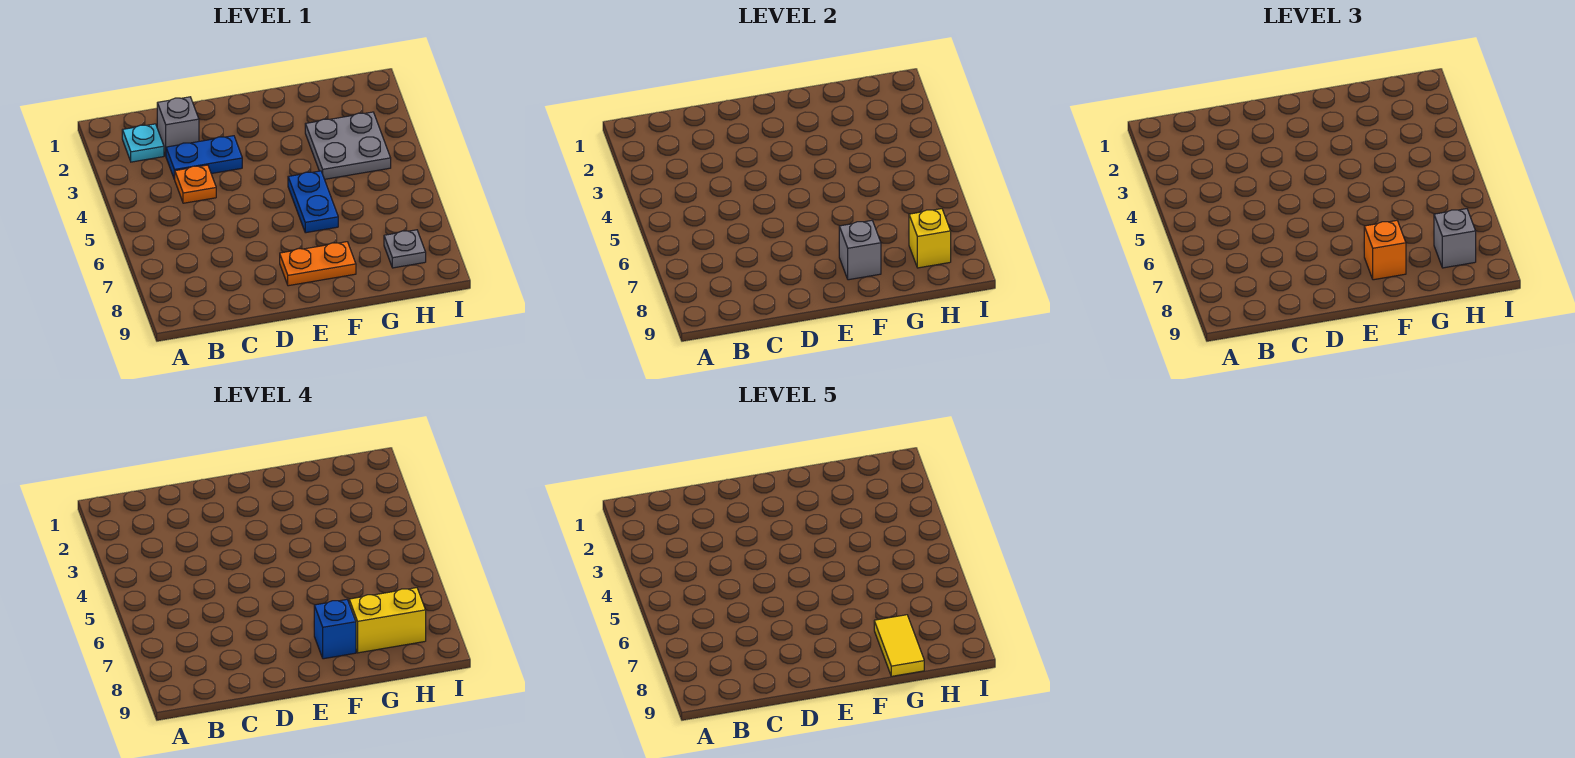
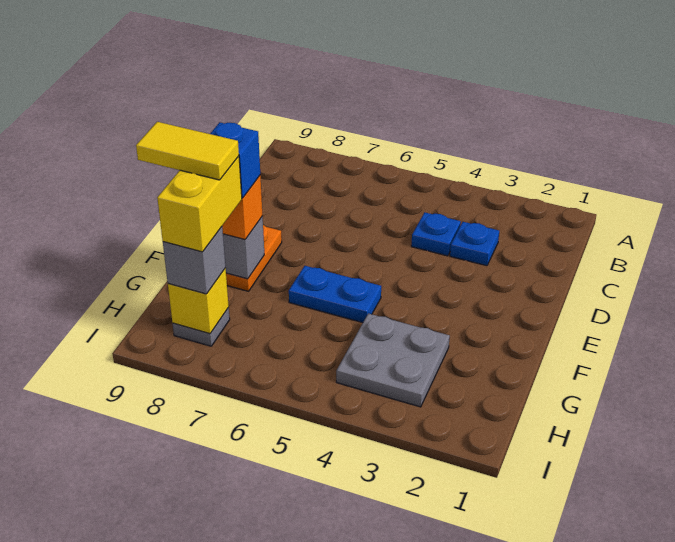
cyan 1x1 plate [122,124,164,162] -> none
grey 1x1 brick [157,97,199,156] -> none
blue 1x2 plate [166,136,242,179] -> blue 1x1 plate [450,222,499,266]
orange 1x1 plate [174,165,216,203] -> blue 1x1 plate [411,212,461,256]

